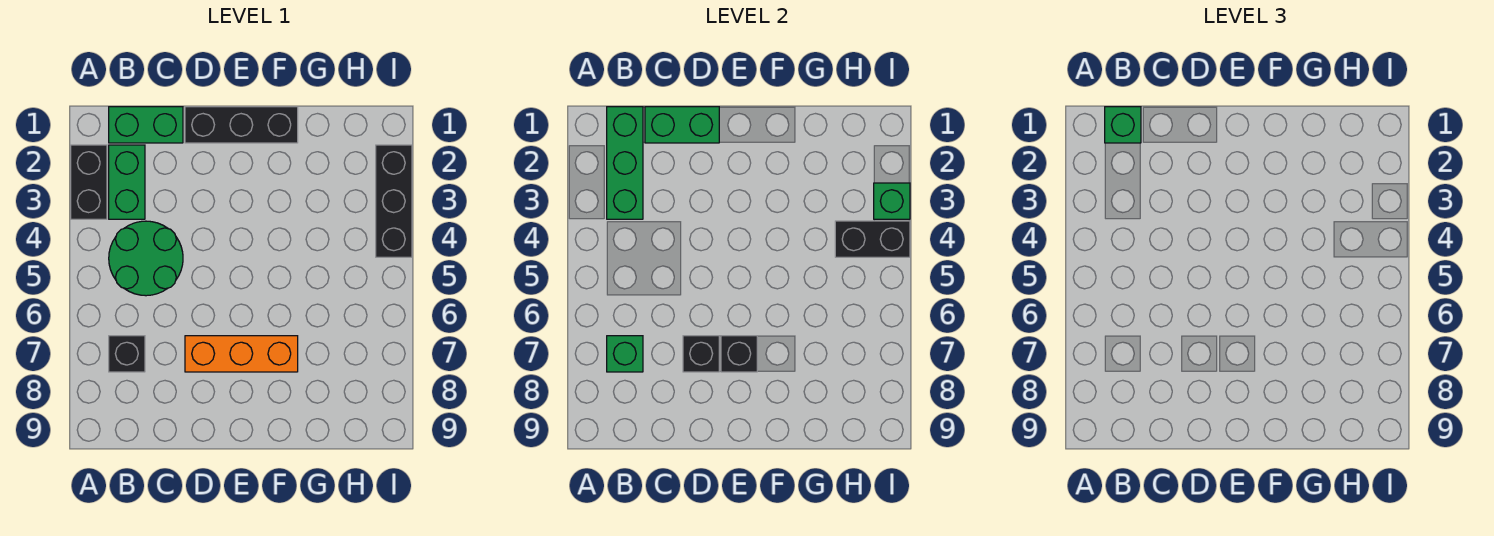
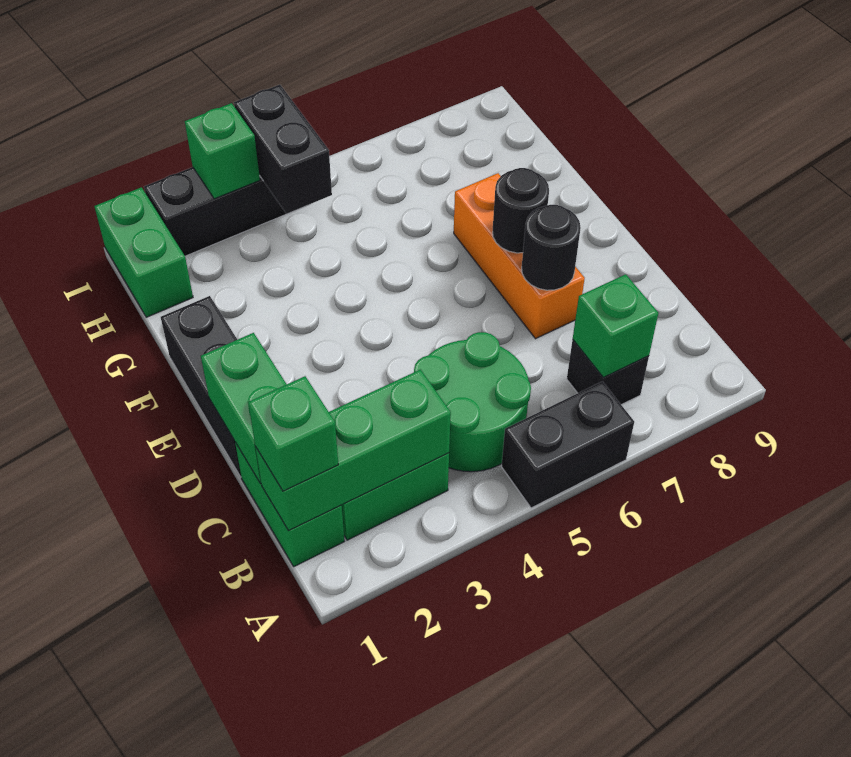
black 1x2 brick [71,145,107,219] -> black 1x2 brick moved to [502,381,634,508]
black 1x1 brick [683,336,719,372] -> black 1x1 round brick [522,205,581,290]
black 1x1 brick [721,336,757,372] -> black 1x1 round brick [493,168,549,253]
none -> green 1x2 brick [94,187,193,317]

